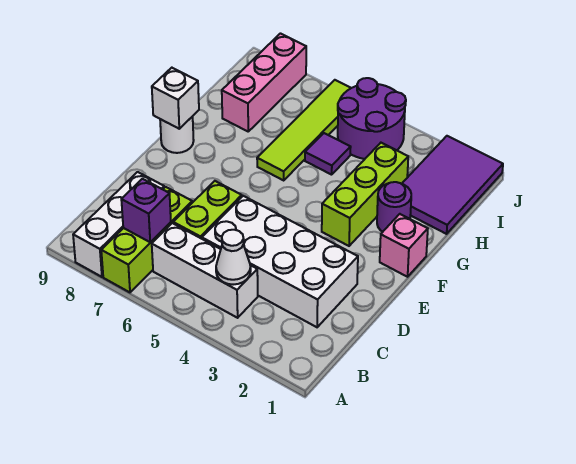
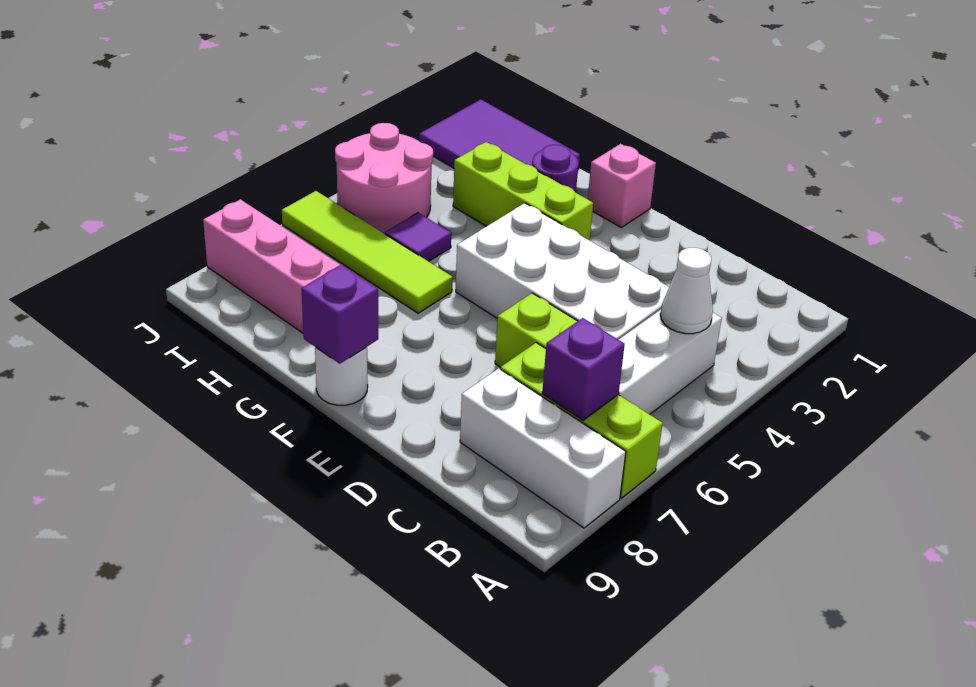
white 2x4 brick [202,196,358,327] -> white 2x4 brick turned to [456,203,669,340]
white 1x1 brick [152,68,199,129] -> purple 1x1 brick [302,265,378,364]
purple 2x2 round brick [338,78,406,159] -> pink 2x2 round brick [335,123,433,234]

